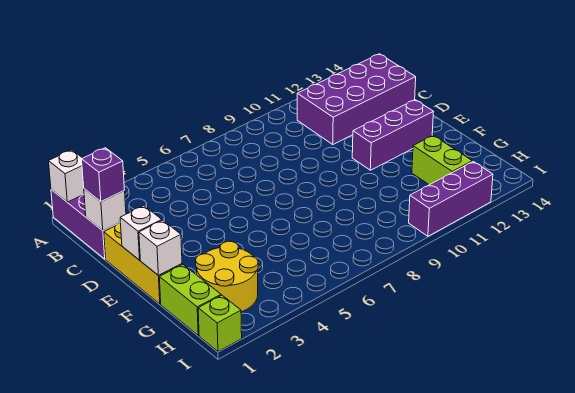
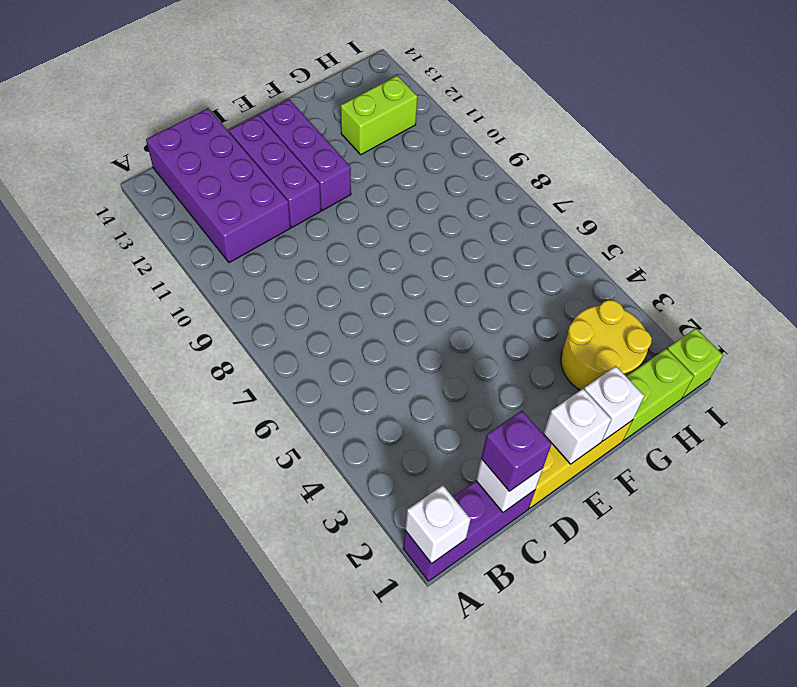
purple 1x3 brick [409,162,493,236] -> purple 1x3 brick moved to [229,115,321,227]

